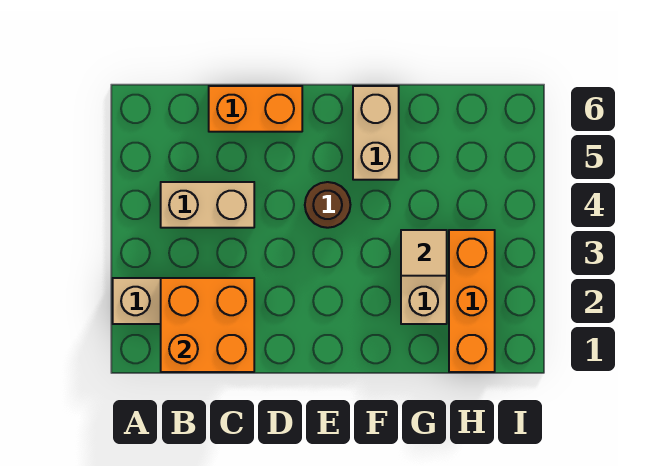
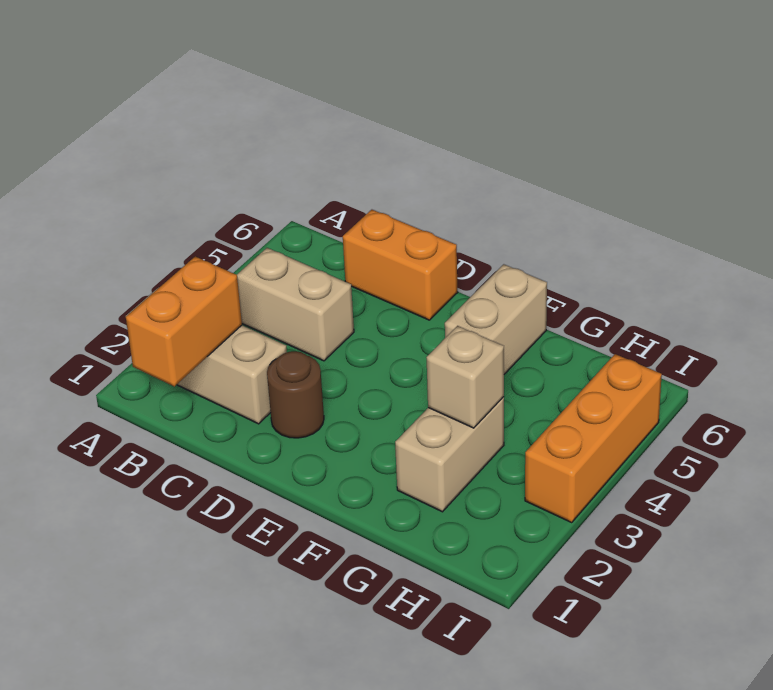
orange 2x2 brick [161,278,254,372] -> orange 1x2 brick [126,256,242,386]
brown 1x1 round brick [305,182,350,228] -> brown 1x1 round brick moved to [267,351,324,438]
tan 1x1 tile [401,230,447,276] -> tan 1x1 brick [426,326,504,428]
orange 1x3 brick [449,230,495,372] -> orange 1x3 brick moved to [525,354,662,522]

